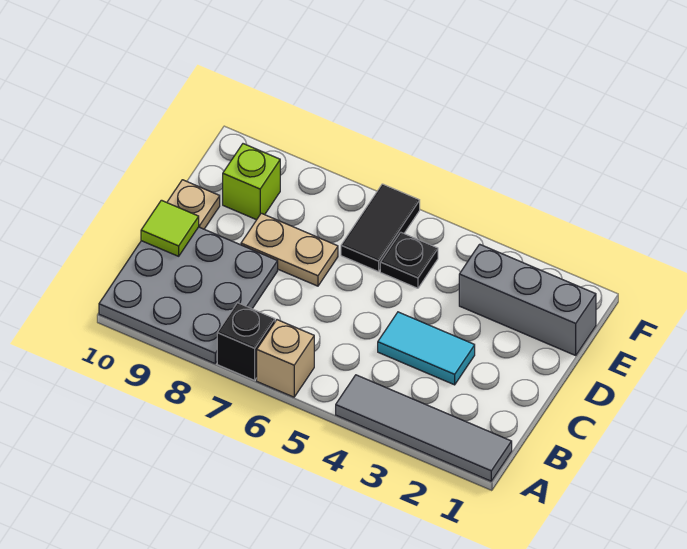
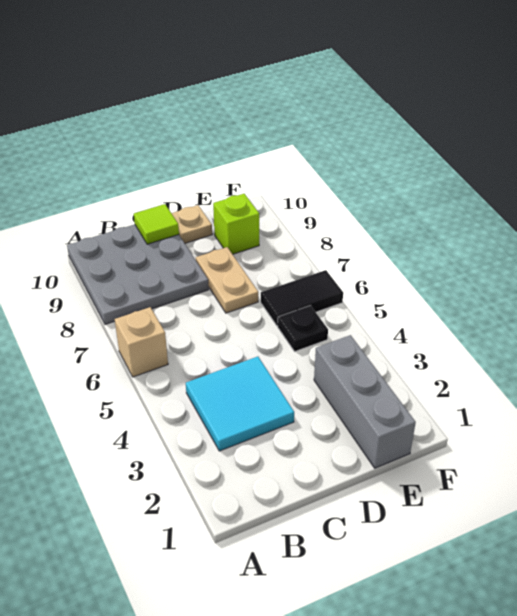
grey 1x4 tile [336,375,512,481] -> none
black 1x1 brick [217,303,275,380] -> none
cyan 1x2 tile [378,312,475,385] -> cyan 2x2 tile [186,357,294,451]

